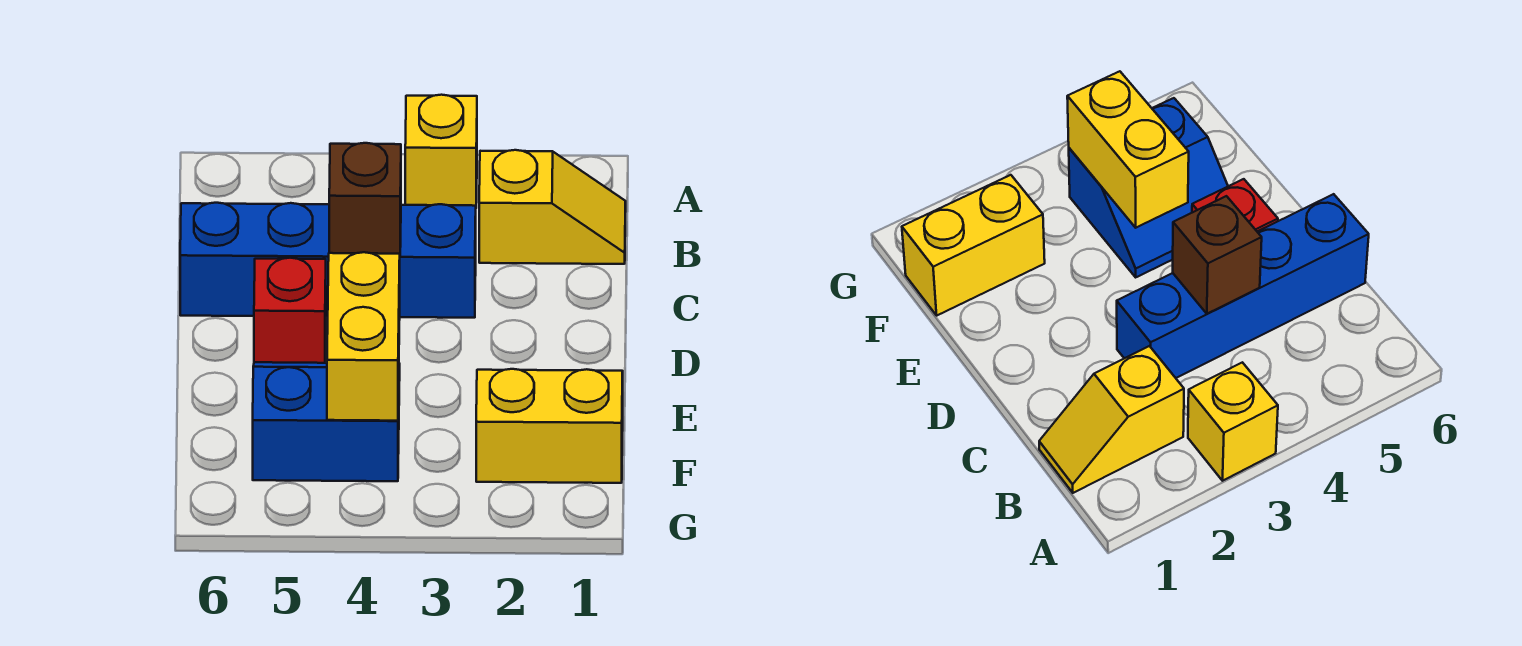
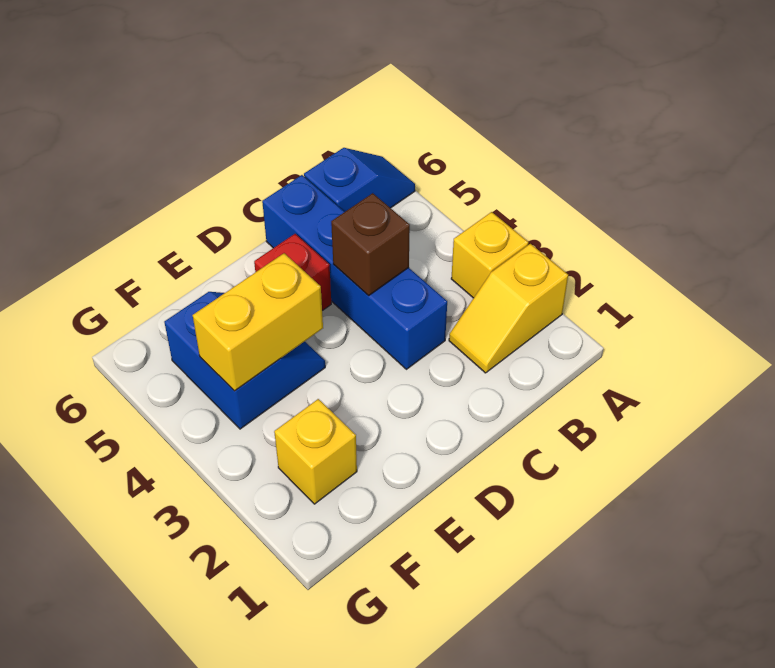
none -> blue 1x2 slope [304,148,415,212]
yellow 1x2 slope [479,150,626,264] -> yellow 1x2 slope turned to [449,244,568,373]
yellow 1x2 brick [476,369,623,483] -> yellow 1x1 brick [274,399,357,504]

